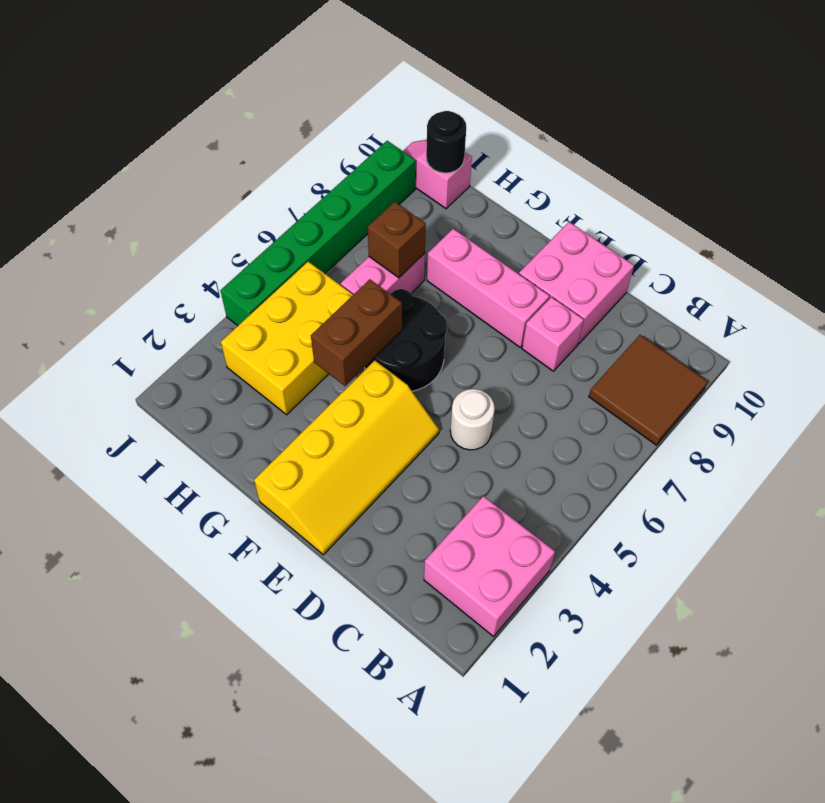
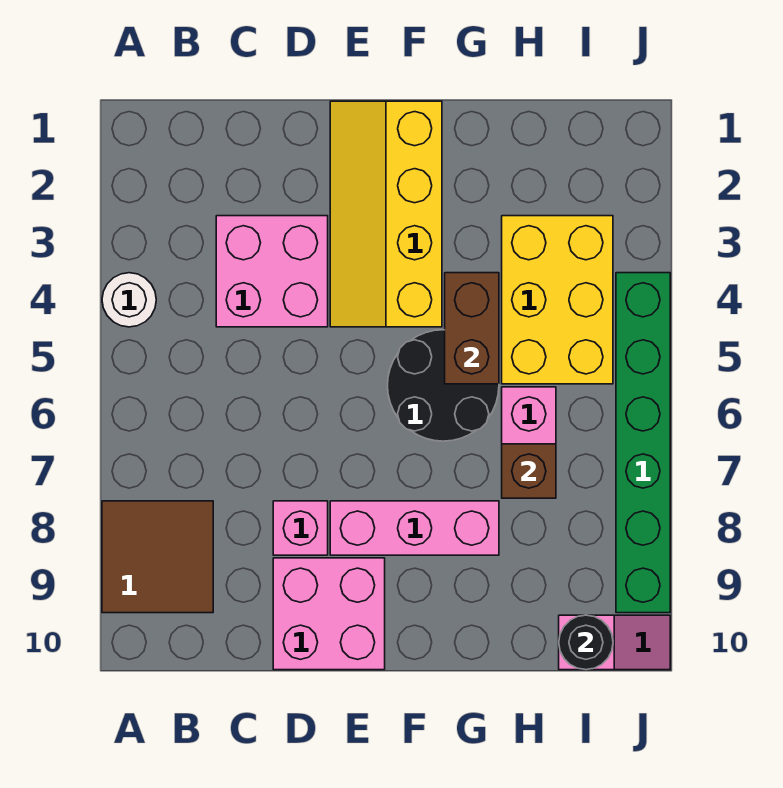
pink 2x2 brick [424,496,555,636] -> pink 2x2 brick moved to [216,216,328,327]
white 1x1 round brick [450,389,495,450] -> white 1x1 round brick moved to [102,273,156,327]

